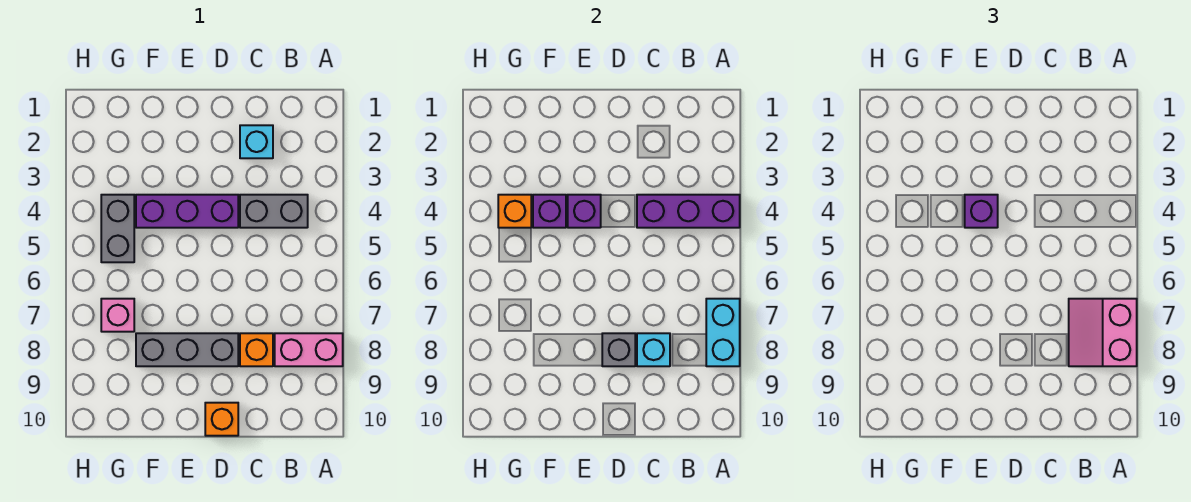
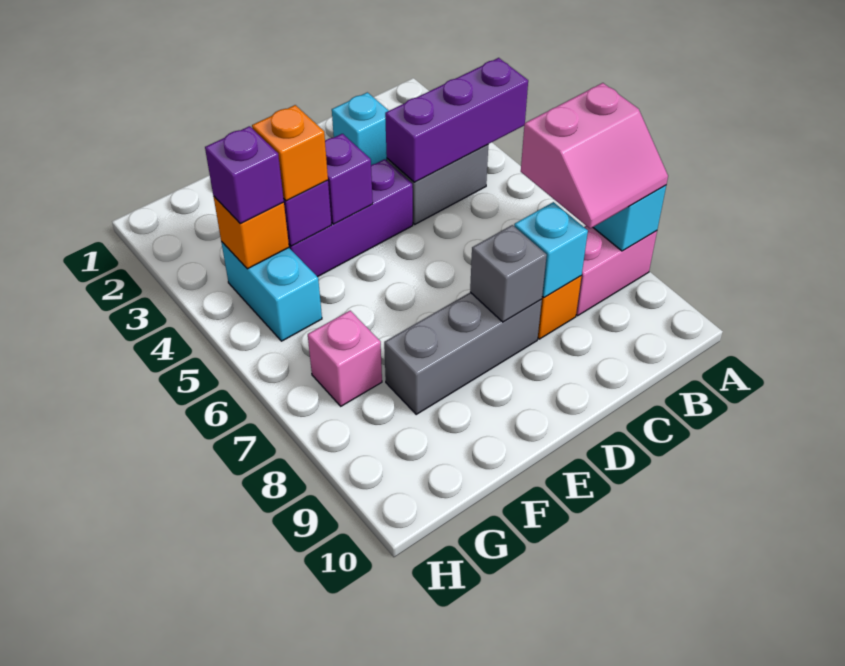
pink 2x2 slope [1069,299,1137,366] -> pink 2x2 slope turned to [521,83,668,229]
orange 1x1 brick [205,403,238,436] -> orange 1x1 brick moved to [252,105,328,201]
purple 1x1 brick [965,195,998,228] -> purple 1x1 brick moved to [205,126,284,224]
grey 1x2 brick [101,195,134,262] -> cyan 1x2 brick [221,242,322,341]

